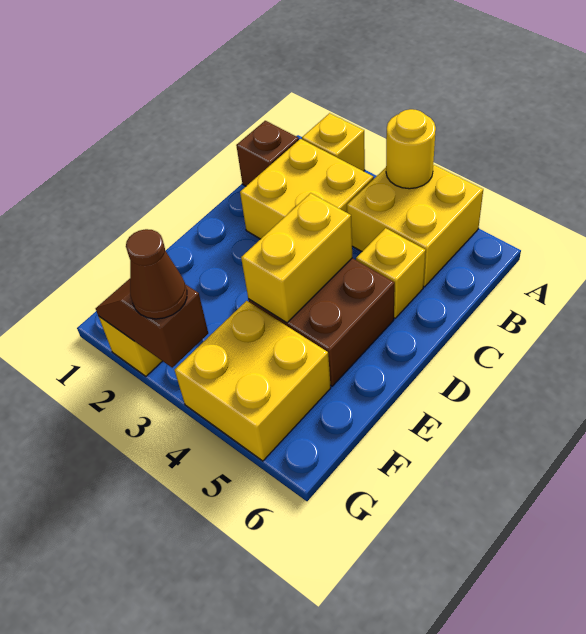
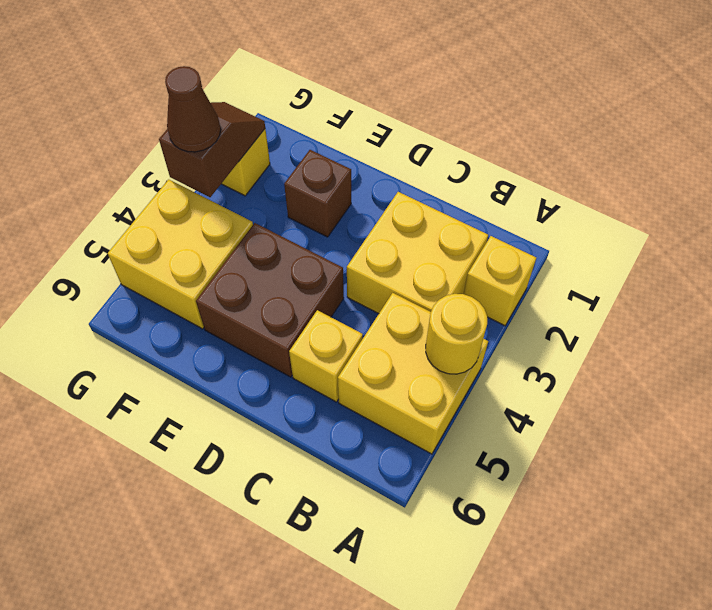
brown 1x1 brick [236,121,299,186] -> brown 1x1 brick moved to [284,150,351,237]
yellow 1x2 brick [241,193,352,323] -> none

